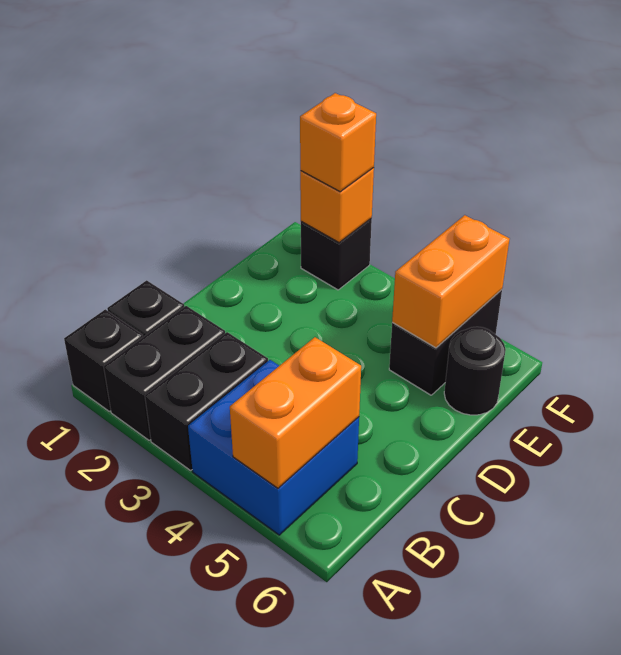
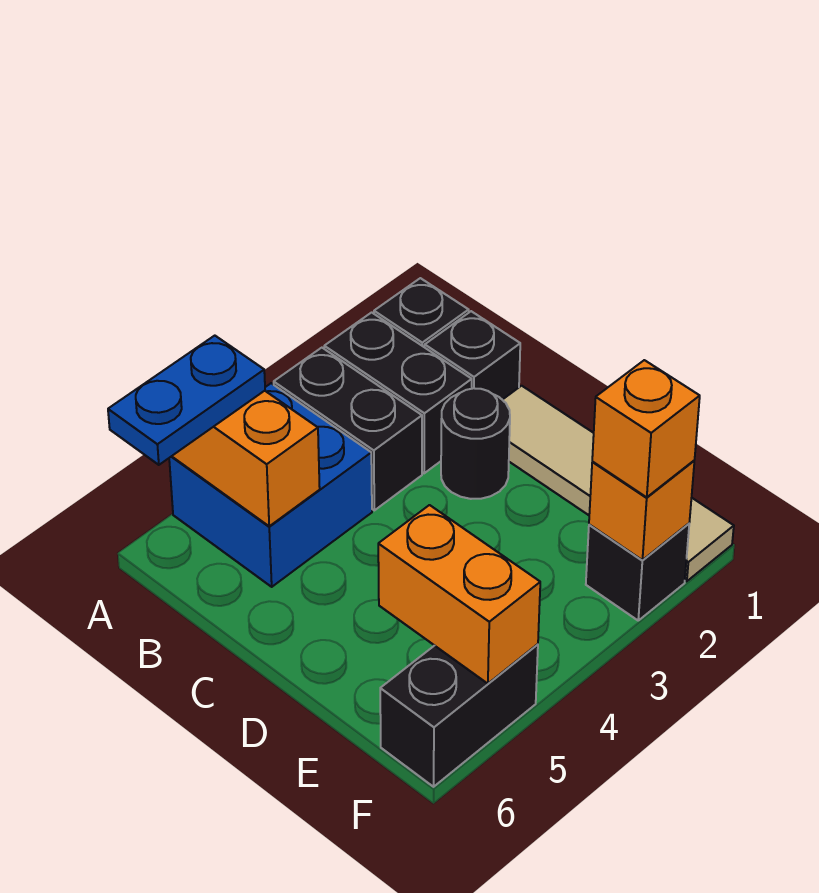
none -> blue 1x2 plate [108,336,265,465]
none -> tan 1x4 tile [503,386,734,581]
black 1x2 brick [389,290,502,395] -> black 1x2 brick turned to [380,644,538,787]
black 1x1 round brick [444,327,506,415] -> black 1x1 round brick moved to [441,388,510,499]

